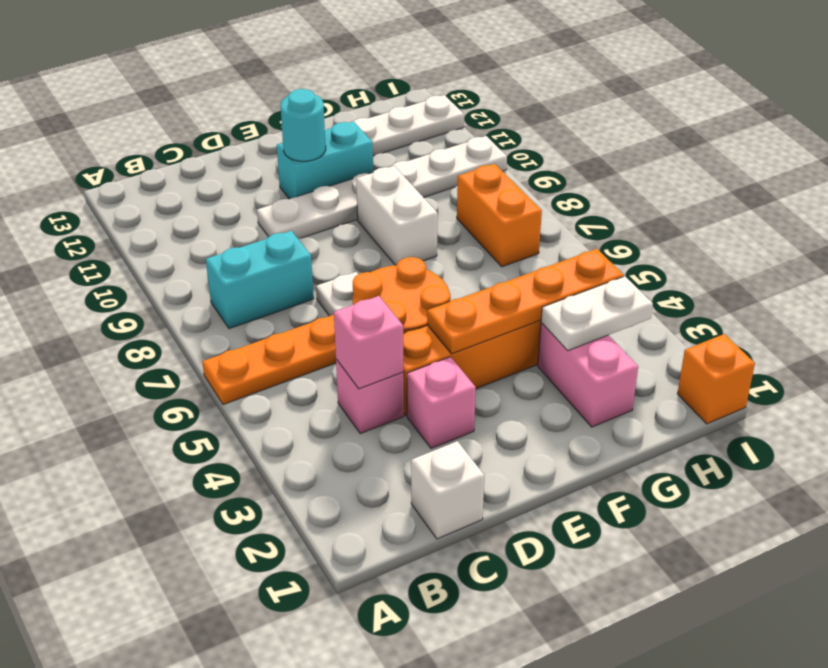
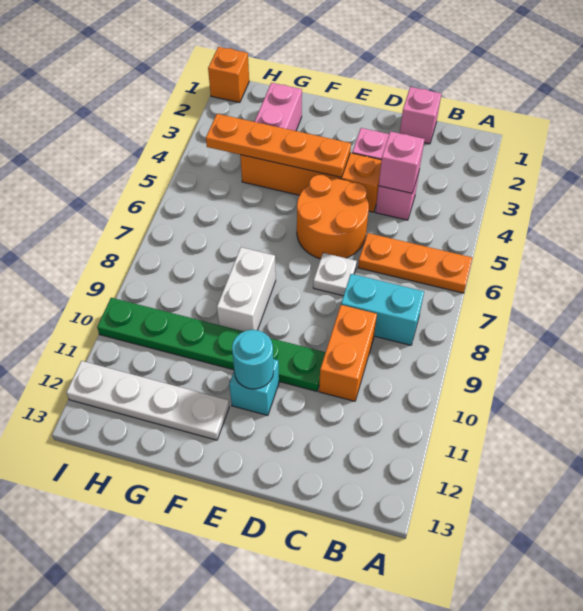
white 1x1 brick [411,441,485,539] -> pink 1x1 brick [400,87,441,144]
white 1x6 plate [257,136,507,239] -> green 1x6 plate [97,298,326,391]
cyan 1x2 brick [277,121,373,199] -> cyan 1x1 brick [229,359,279,415]
white 1x2 plate [541,276,653,351] -> none
orange 1x2 brick [457,164,542,267] -> orange 1x2 brick moved to [319,305,377,401]

